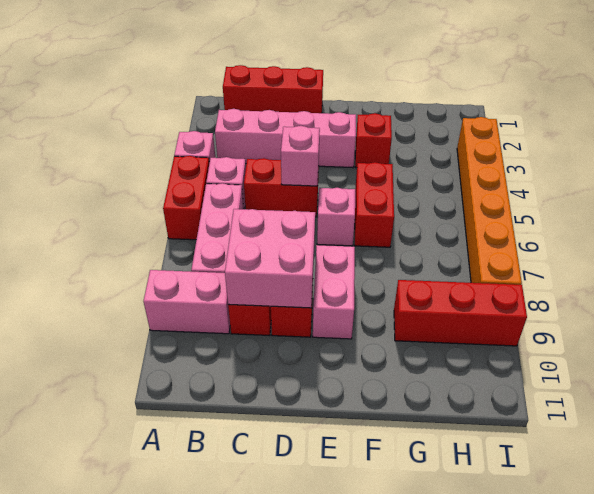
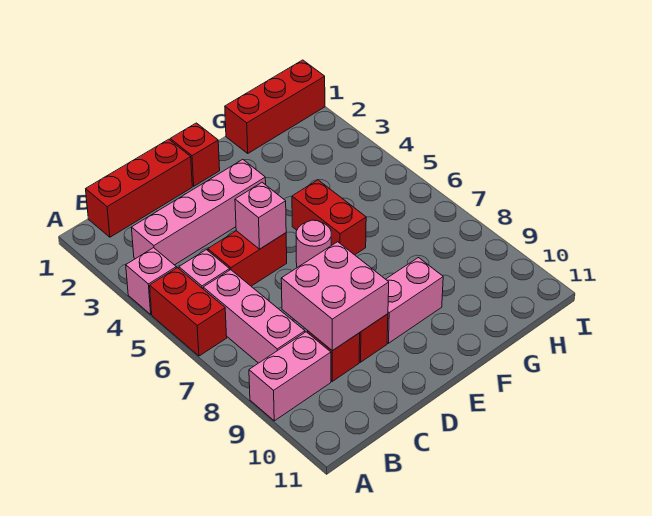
pink 1x1 brick [317,188,355,246] -> pink 1x1 round brick [296,220,331,268]
pink 1x2 brick [313,245,355,339] -> pink 1x2 brick turned to [386,258,443,343]
red 1x1 brick [355,113,392,168] -> red 1x1 brick moved to [170,123,220,186]
red 1x3 brick [394,280,527,346] -> red 1x3 brick moved to [225,60,325,153]
orange 1x6 brick [457,117,522,285] -> none

